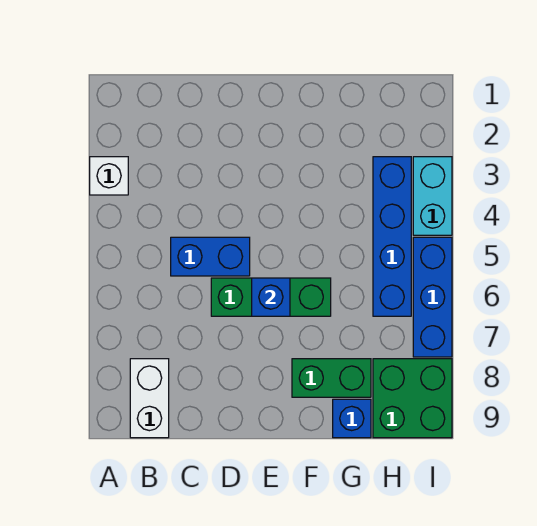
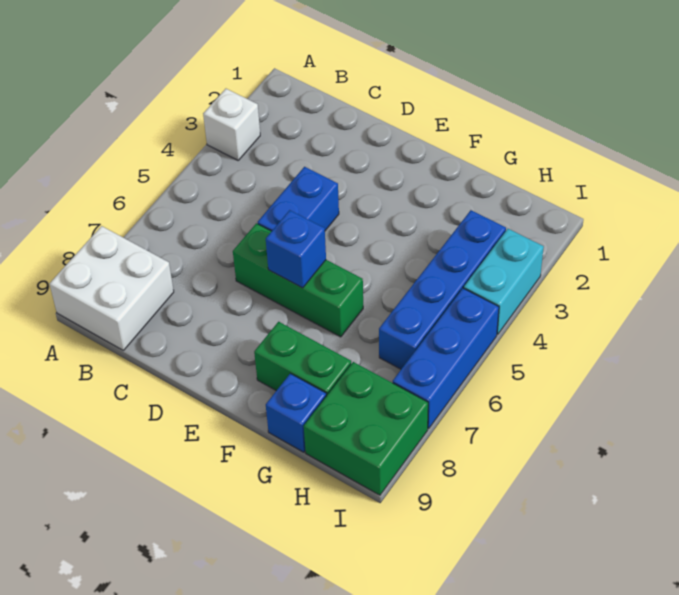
white 1x2 brick [130,359,169,438] -> white 2x2 brick [50,226,174,350]
blue 1x2 brick [171,237,250,276] -> blue 1x2 brick turned to [258,167,339,231]

